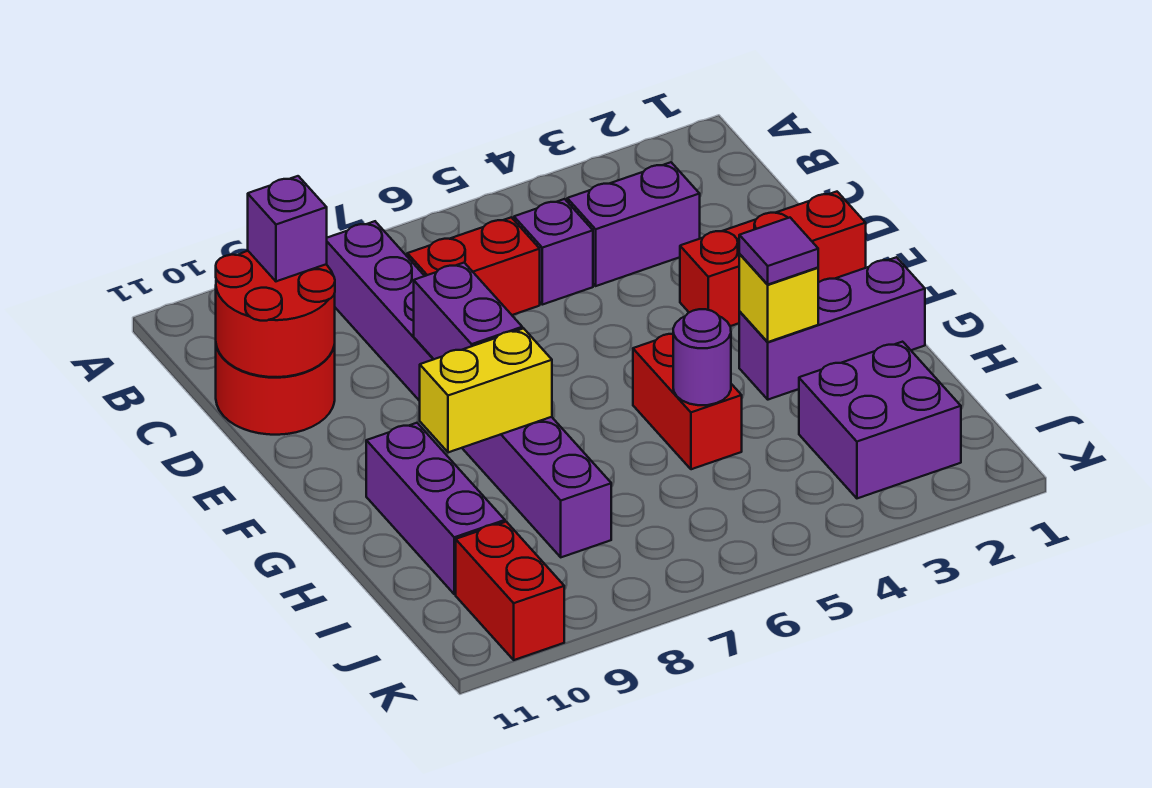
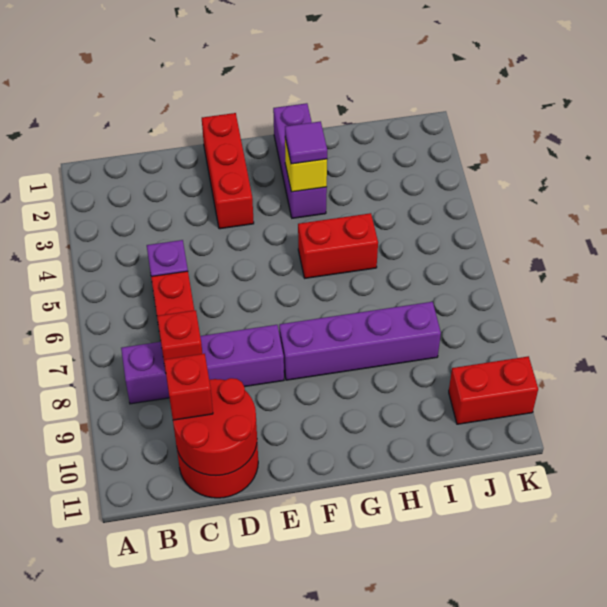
purple 1x2 brick [567,162,700,286] -> none
none -> red 1x1 brick [157,310,202,372]
purple 1x1 brick [248,176,327,281] -> red 1x1 brick [164,354,213,420]
purple 1x2 brick [414,263,522,359] -> none
yellow 1x2 brick [420,328,552,452] -> none
purple 1x3 brick [366,423,505,594] -> none
purple 1x1 round brick [673,309,731,405] -> none
purple 2x2 brick [799,342,961,498] -> none

